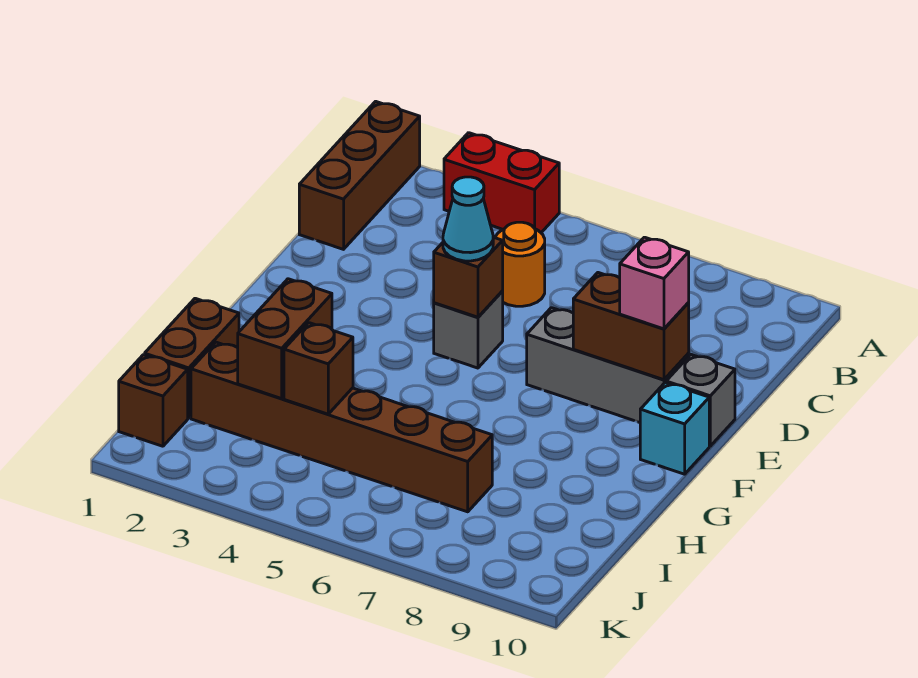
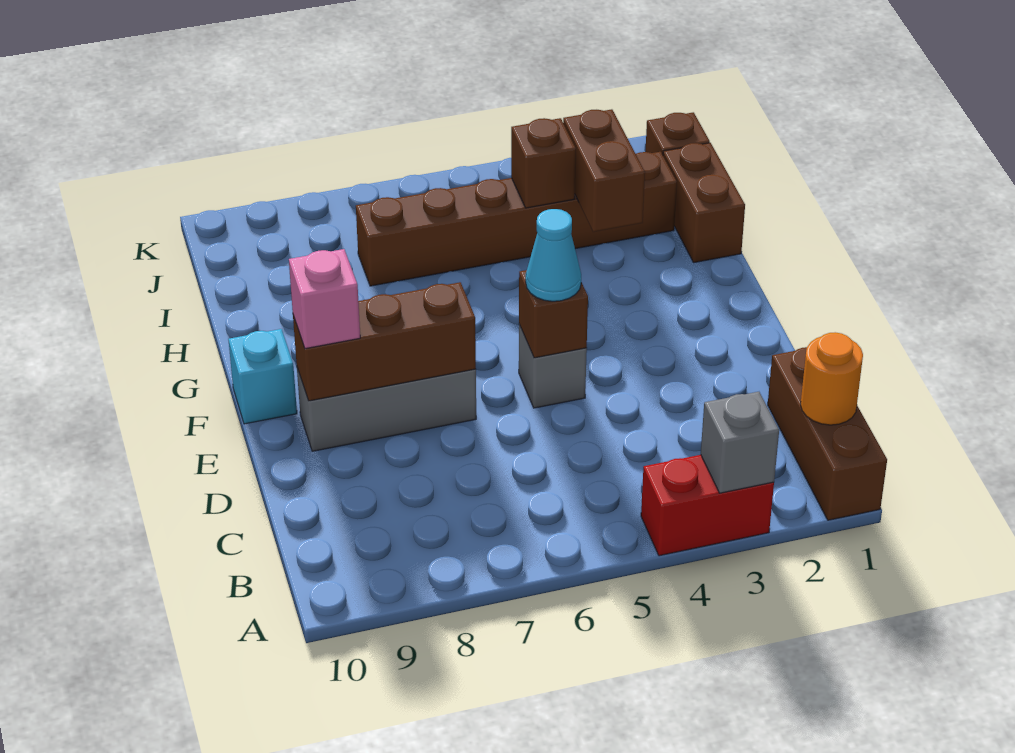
orange 1x1 round brick [495,222,545,306] -> orange 1x1 round brick moved to [801,332,863,425]
brown 1x2 brick [573,273,689,380] -> brown 1x3 brick [293,282,476,401]
grey 1x1 brick [666,355,735,446] -> grey 1x1 brick moved to [701,392,779,493]

